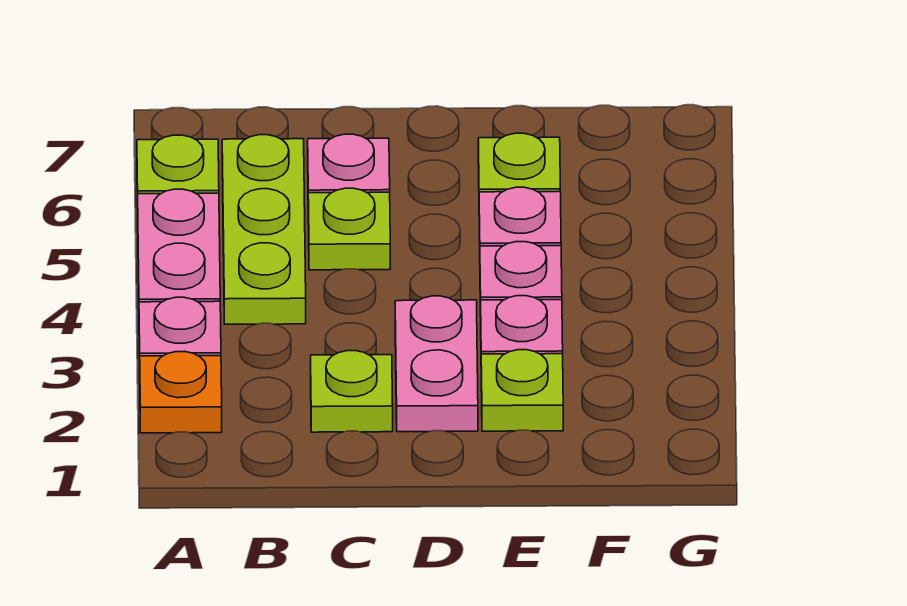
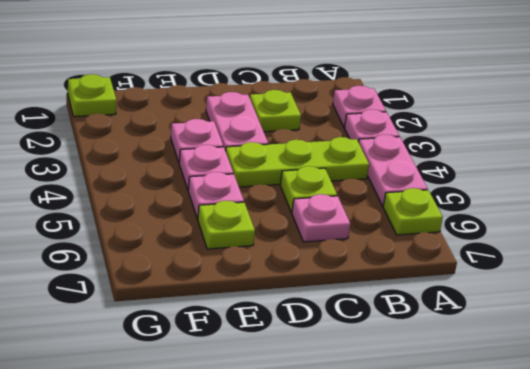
orange 1x1 plate [140,352,222,433] -> pink 1x1 plate [333,86,386,127]
lime 1x3 plate [222,135,306,324] -> lime 1x3 plate turned to [226,137,369,187]
lime 1x1 plate [481,350,563,431] -> lime 1x1 plate moved to [68,74,117,117]

